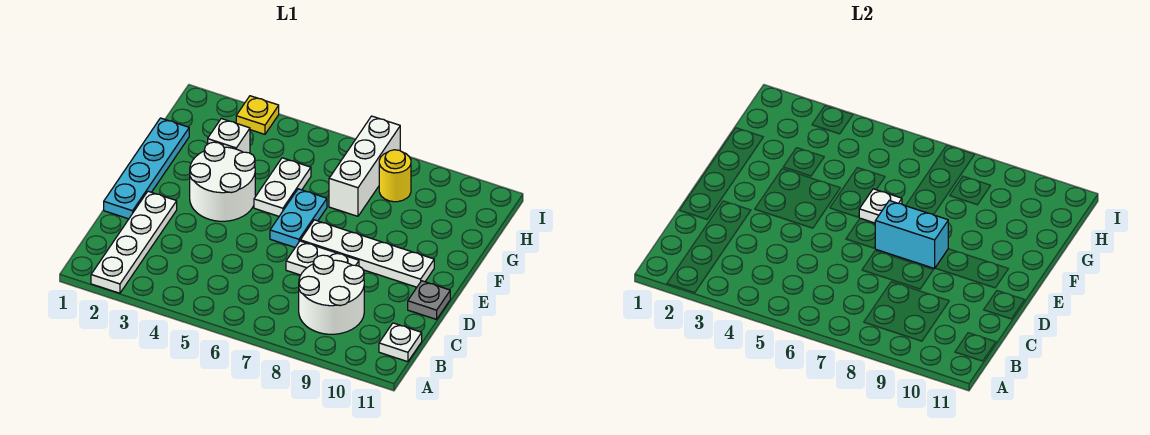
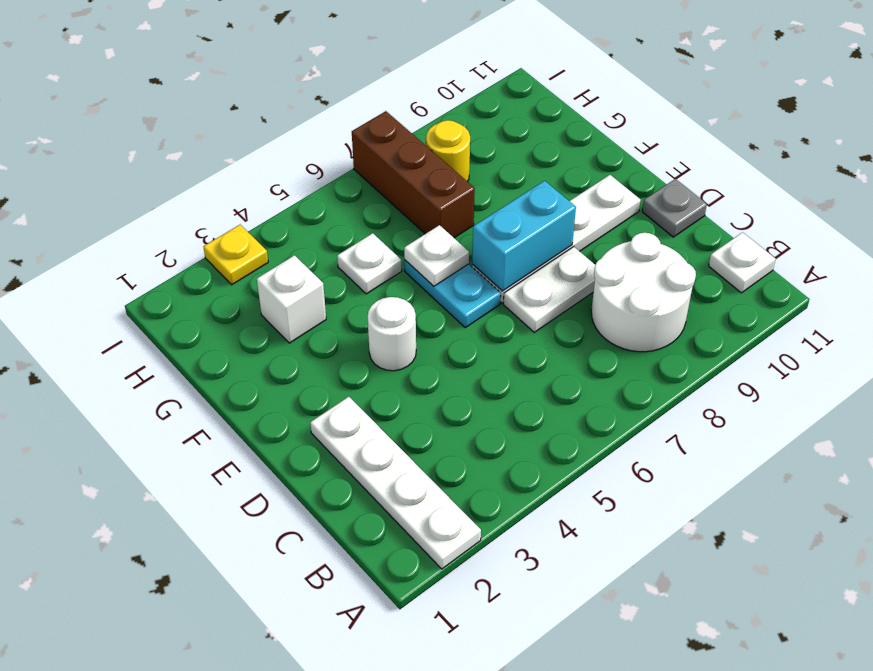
cyan 1x4 plate [104,118,189,219] -> none
white 2x2 round brick [190,142,255,221] -> white 1x1 round brick [368,297,416,371]
white 1x2 plate [254,158,311,216] -> white 1x1 plate [337,233,402,294]
white 1x3 brick [329,116,400,216] -> brown 1x3 brick [352,111,475,238]

